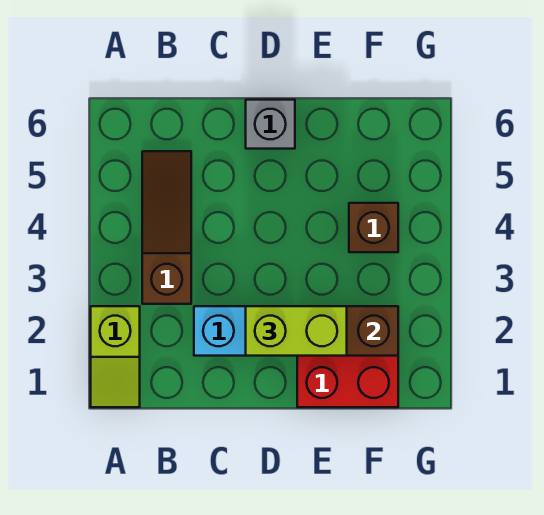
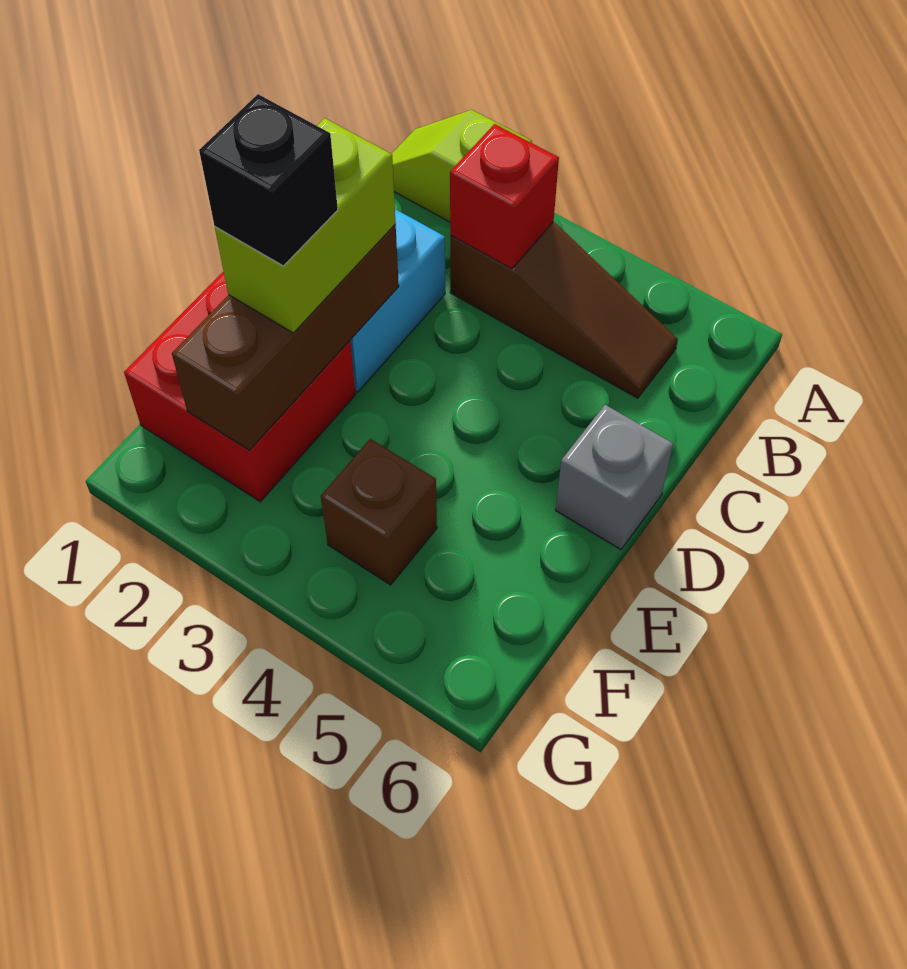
none -> red 1x1 brick [450,124,559,269]
none -> black 1x1 brick [199,94,338,266]

